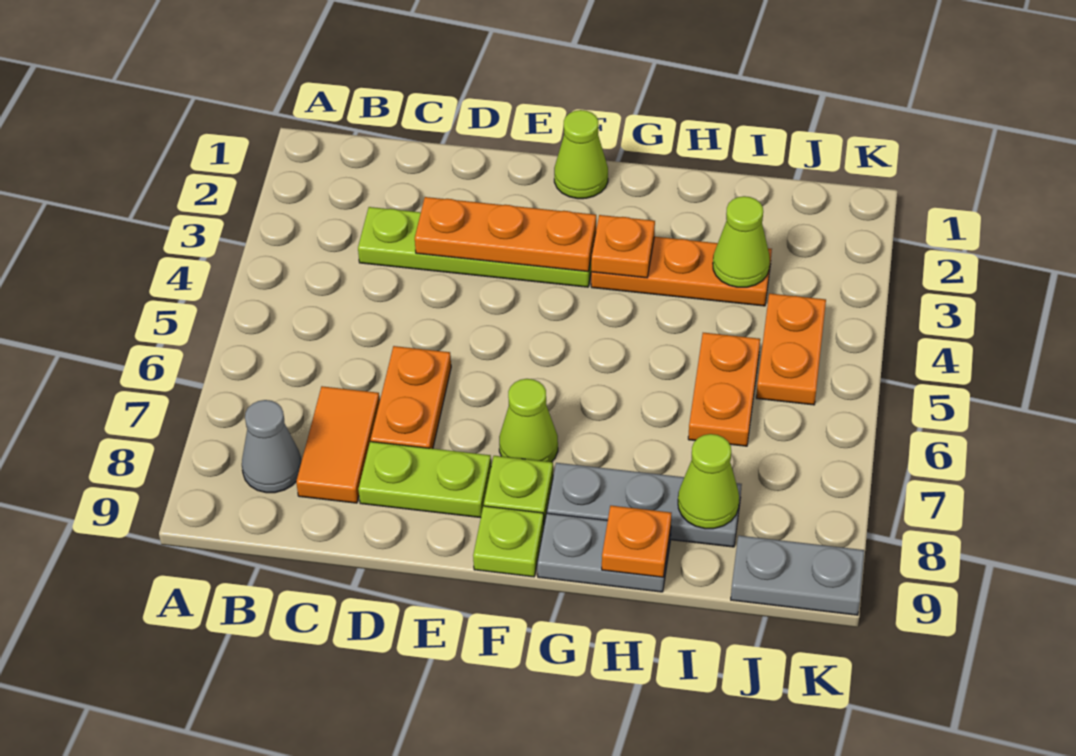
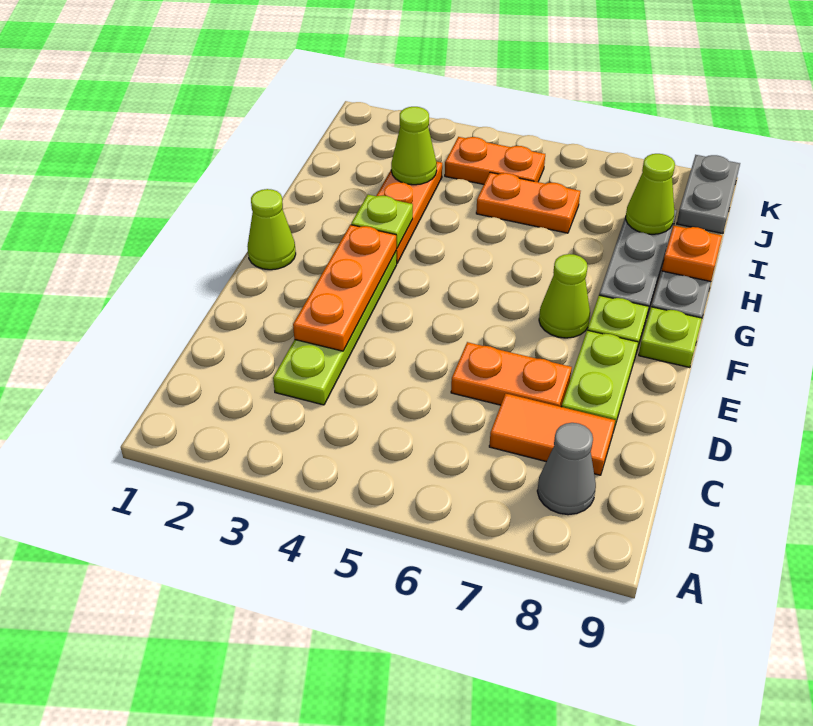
orange 1x1 plate [591,215,655,278] -> lime 1x1 plate [351,195,413,248]

